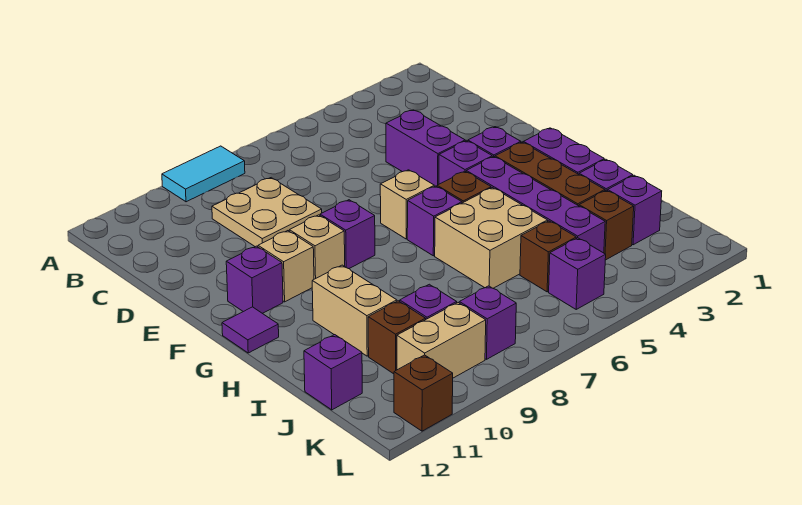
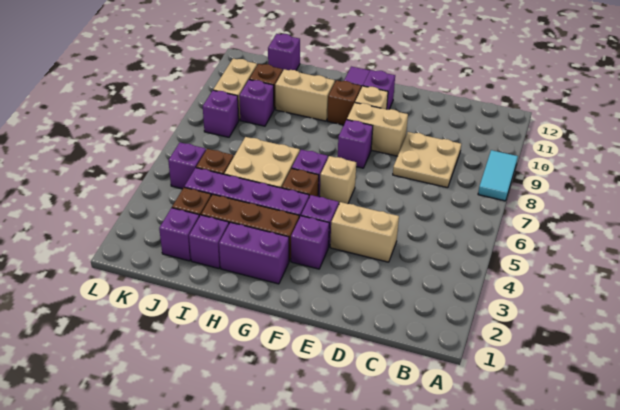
purple 1x2 brick [386,110,465,187] -> tan 1x2 brick [330,202,399,262]
tan 1x1 brick [289,215,345,279] -> tan 1x2 brick [347,103,408,156]
brown 1x1 brick [394,355,453,431] -> brown 1x1 brick moved to [327,80,361,125]

